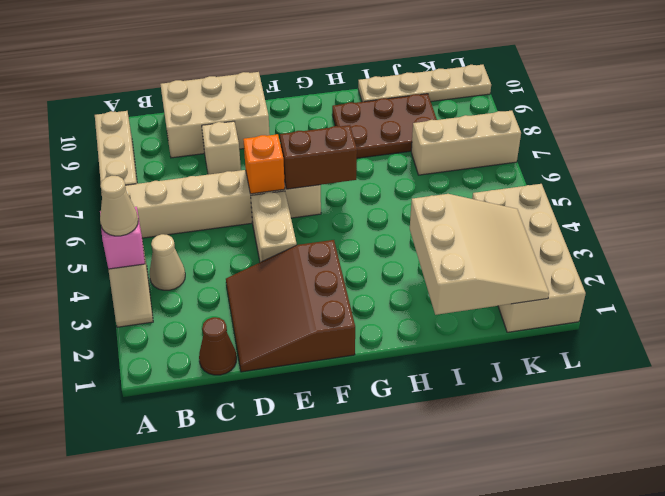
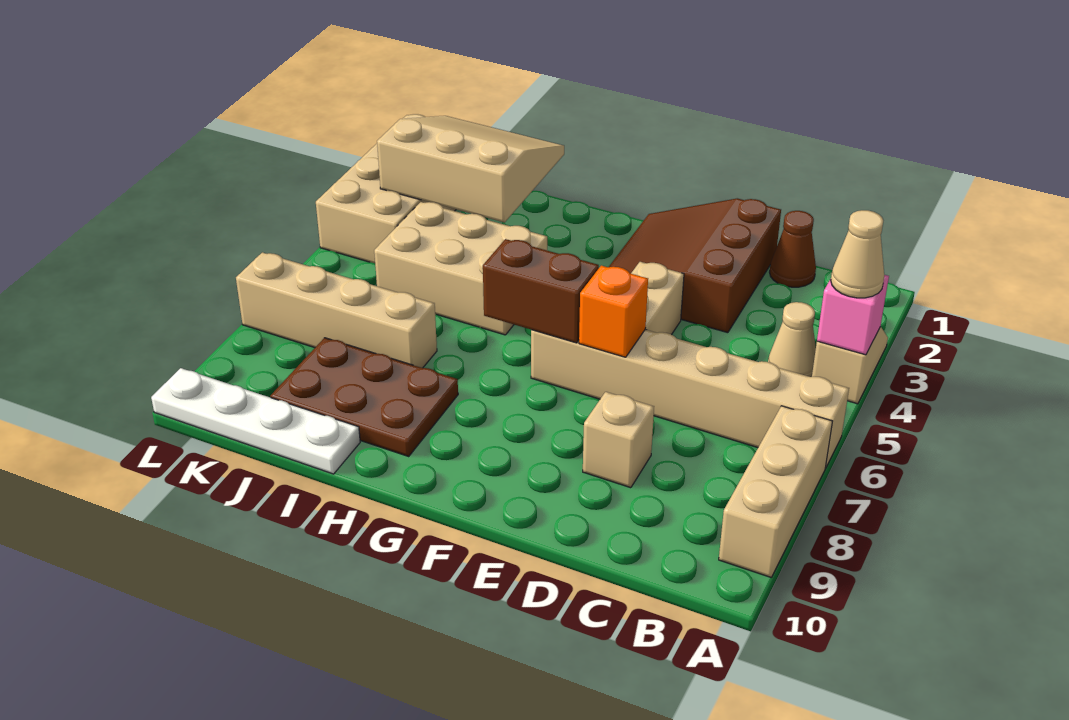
tan 2x3 brick [160,72,270,158] -> tan 2x3 brick moved to [374,202,547,335]
brown 3x3 slope [226,240,355,372] -> brown 3x3 slope turned to [609,198,781,333]
tan 3x3 slope [410,194,549,315] -> tan 3x3 slope turned to [377,116,564,223]
tan 1x4 plate [358,65,491,102] -> white 1x4 plate [151,368,360,474]
tan 1x3 brick [411,111,521,175] -> tan 1x4 brick [236,252,437,368]

